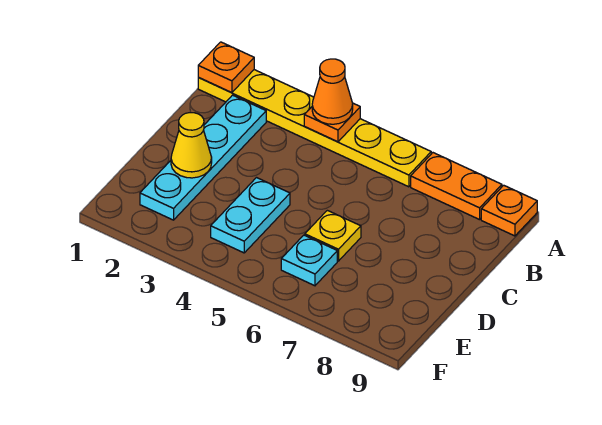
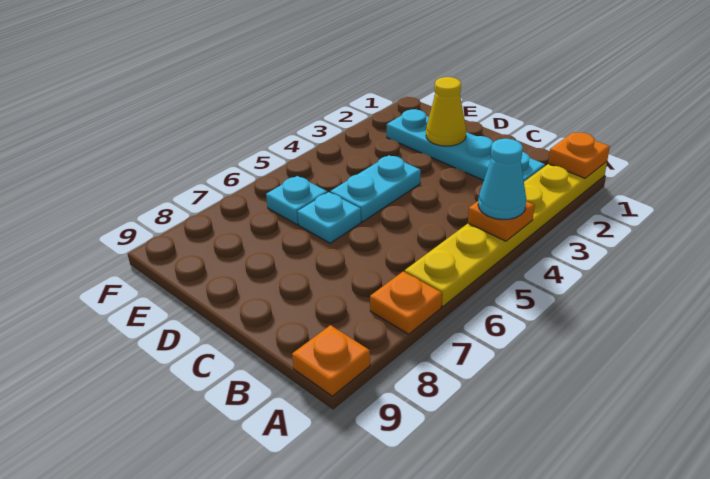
orange 1x1 cone [312,59,353,124] -> cyan 1x1 cone [478,139,526,220]
orange 1x2 plate [411,153,502,220] -> orange 1x1 plate [370,271,442,334]
cyan 1x2 plate [211,178,290,253] -> cyan 1x2 plate turned to [330,155,421,222]
yellow 1x1 plate [305,210,361,261] -> cyan 1x1 plate [298,192,361,243]

